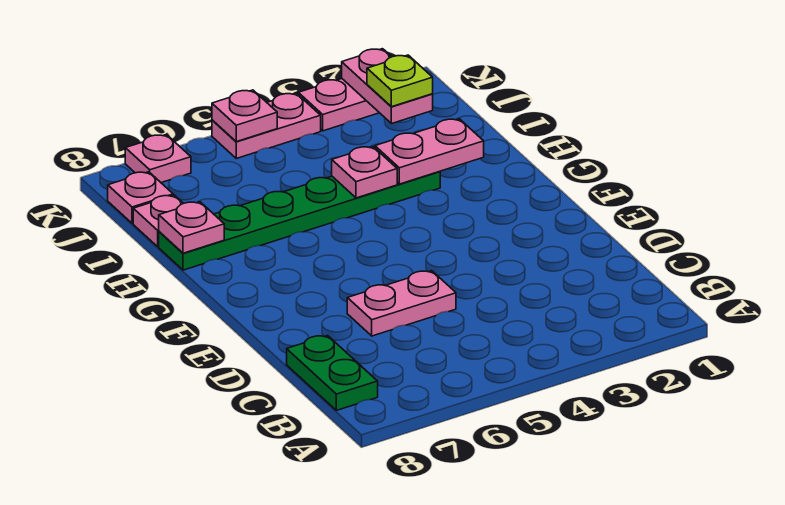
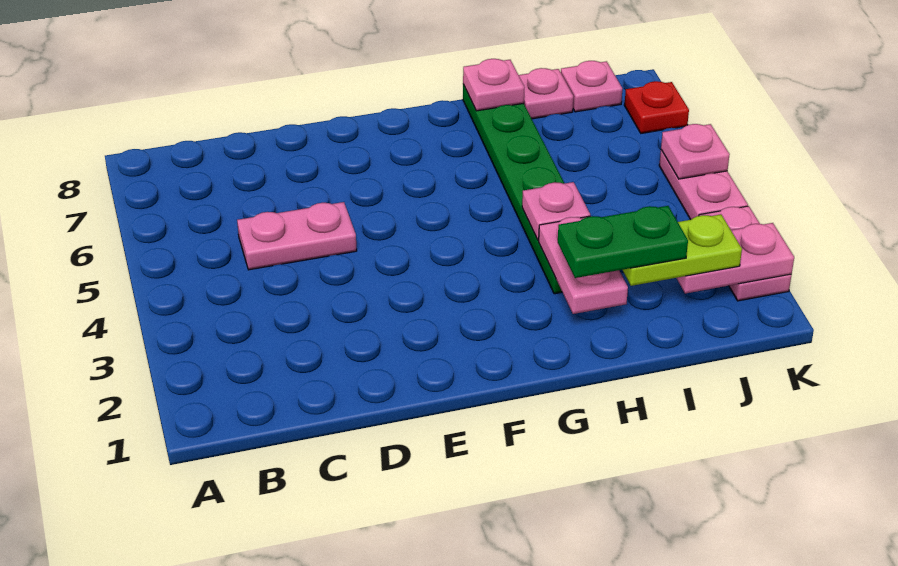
green 1x2 plate [287,336,378,410] -> green 1x2 plate moved to [558,206,688,278]
pink 1x2 plate [347,271,456,336] -> pink 1x2 plate turned to [237,202,357,270]
lime 1x1 plate [367,55,433,107] -> lime 1x2 plate [623,214,742,286]
pink 1x1 plate [125,135,191,183] -> red 1x1 plate [624,81,689,133]

